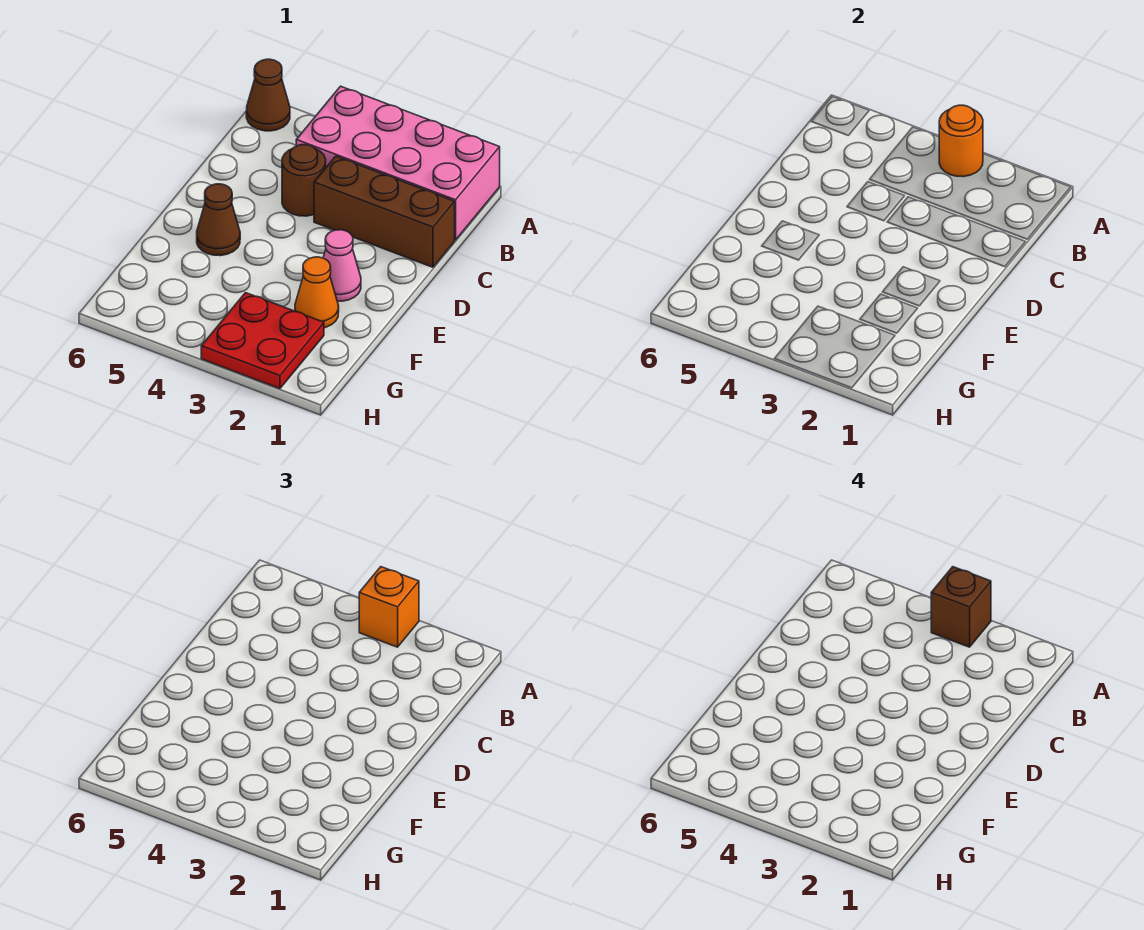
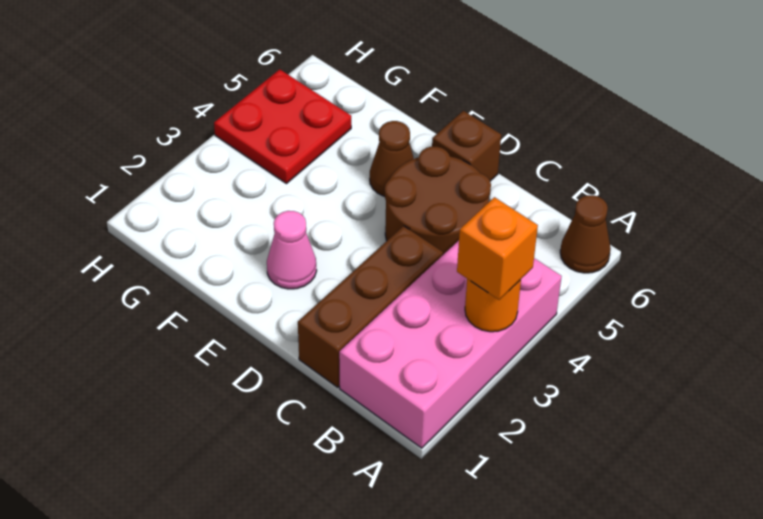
brown 1x1 brick [931,567,991,647] -> brown 1x1 brick moved to [432,111,501,181]
brown 1x1 round brick [282,145,326,216] -> brown 2x2 round brick [385,146,491,255]
orange 1x1 cone [295,257,339,328] -> none
red 2x2 plate [201,293,324,389] -> red 2x2 plate moved to [214,69,351,184]

